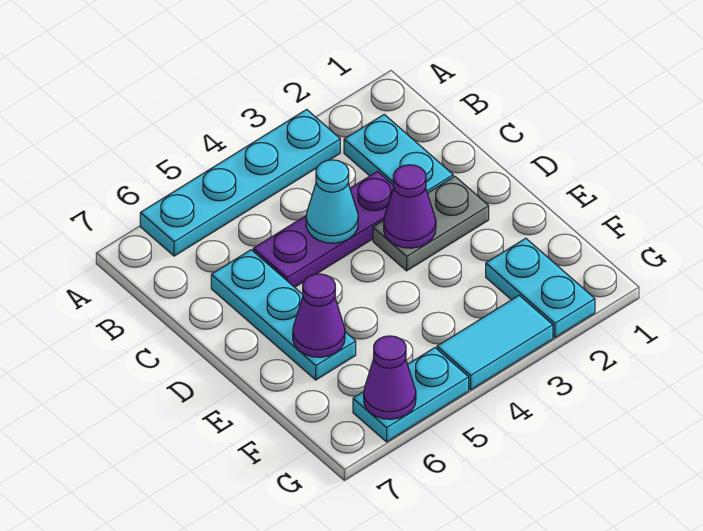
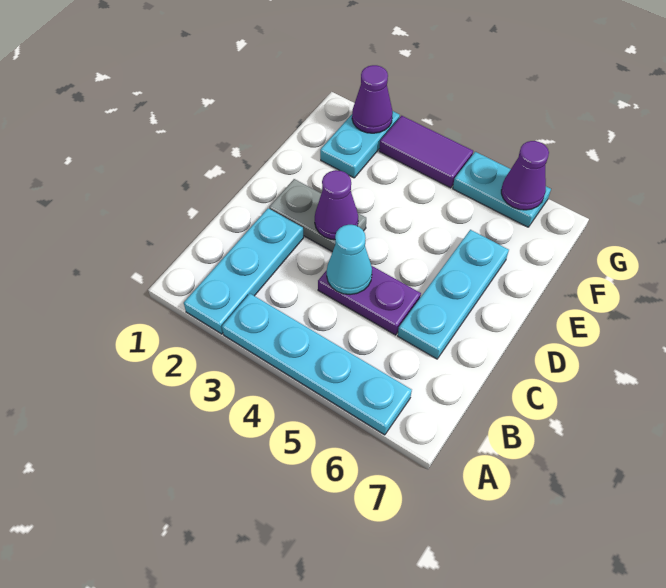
cyan 1x2 plate [344,115,453,193] -> cyan 1x3 plate [184,208,304,334]
purple 1x3 plate [253,172,394,287] -> purple 1x2 plate [318,266,421,335]
purple 1x1 cone [293,274,345,357] -> purple 1x1 cone moved to [352,65,393,133]
cyan 1x2 tile [437,296,553,390] -> purple 1x2 tile [379,116,473,188]

